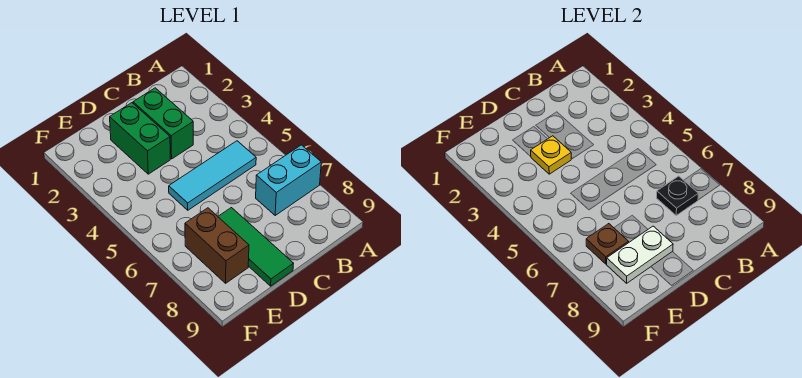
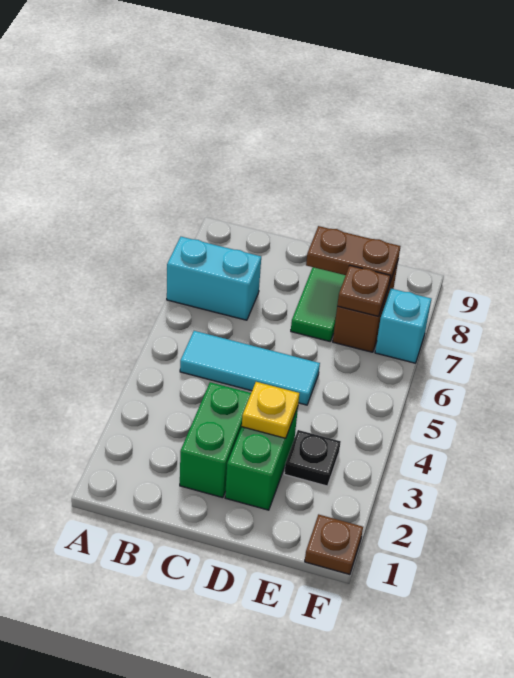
black 1x1 plate [657,176,698,215] -> black 1x1 plate moved to [284,430,341,486]
white 1x2 plate [607,226,673,283] -> brown 1x2 plate [306,226,400,284]
none -> brown 1x1 plate [305,514,363,575]
none -> cyan 1x1 brick [375,289,431,363]

